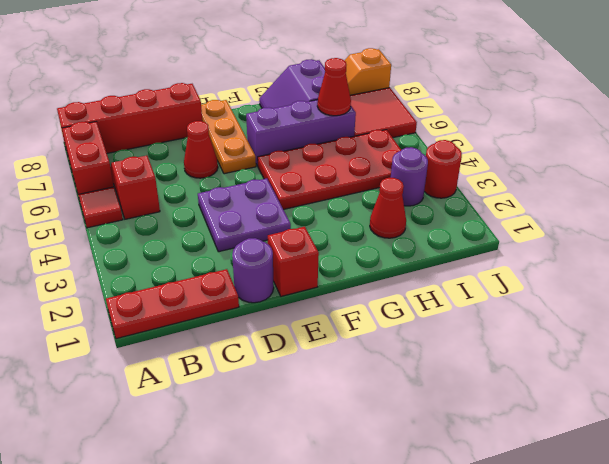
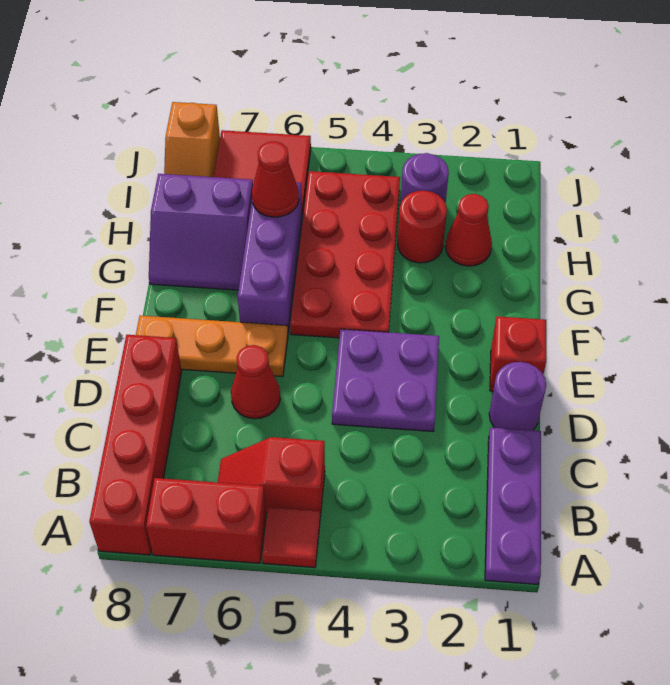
red 1x3 plate [106,269,239,339] -> purple 1x3 plate [485,428,541,584]
red 1x1 round brick [424,140,462,198] -> red 1x1 round brick moved to [398,191,447,263]

